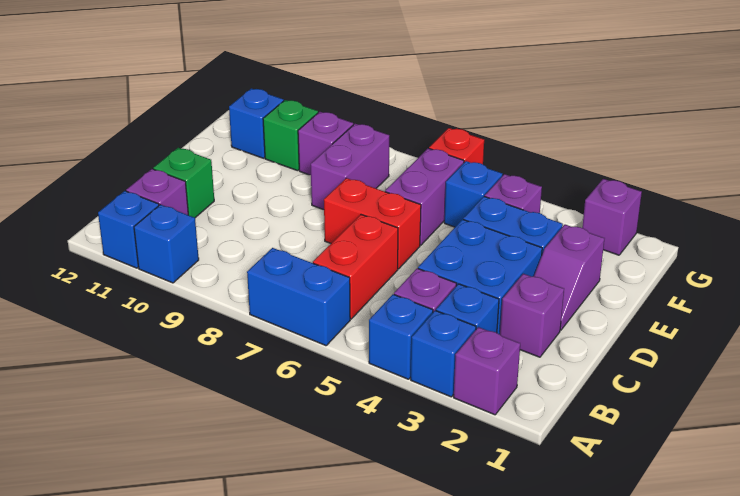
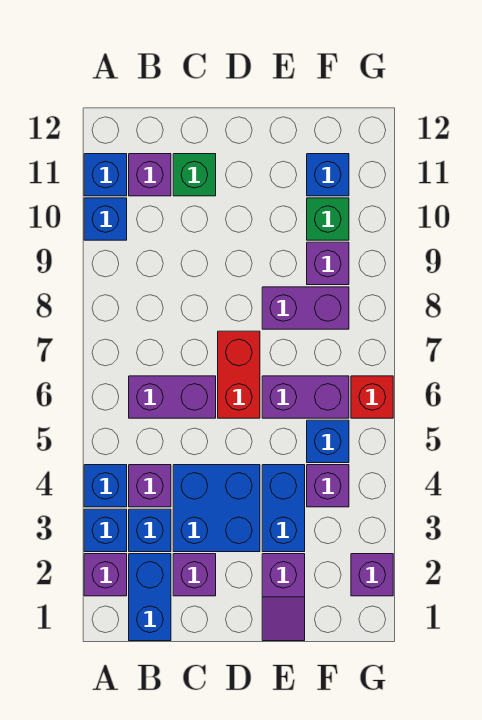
blue 1x2 brick [247,248,350,346] -> blue 1x2 brick moved to [129,554,171,641]
red 1x2 brick [313,215,398,319] -> purple 1x2 brick [129,376,216,418]
purple 1x2 slope [534,225,605,330] -> purple 1x2 slope turned to [262,554,305,641]

